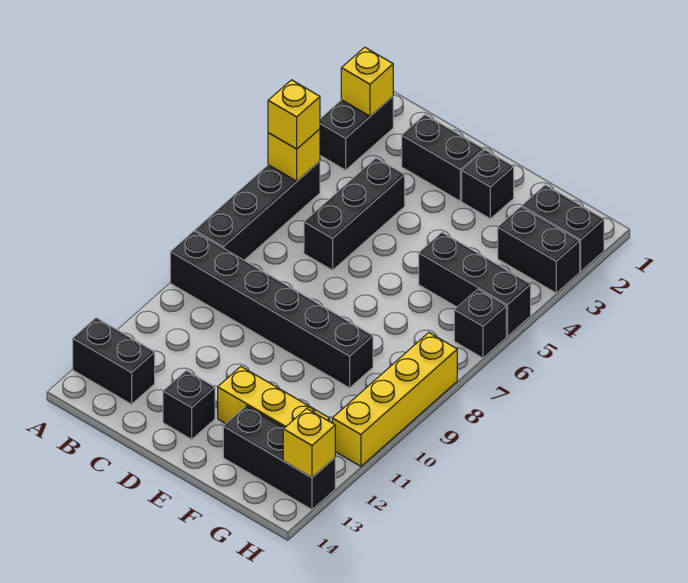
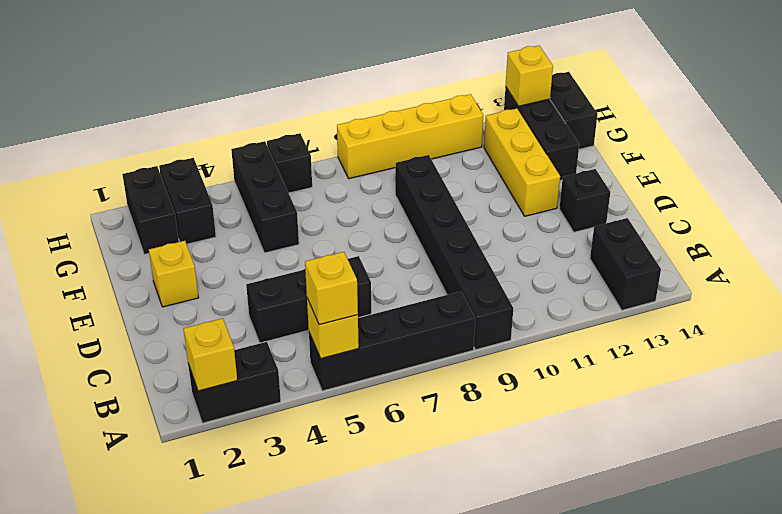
black 1x2 brick [402,115,484,201] -> black 1x2 brick moved to [550,72,598,149]
black 1x1 brick [462,150,514,219] -> yellow 1x1 brick [149,241,198,307]

